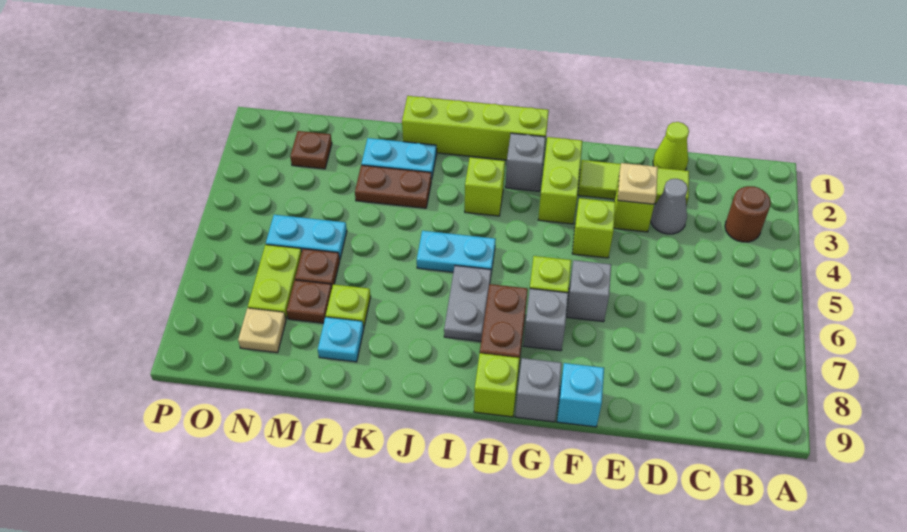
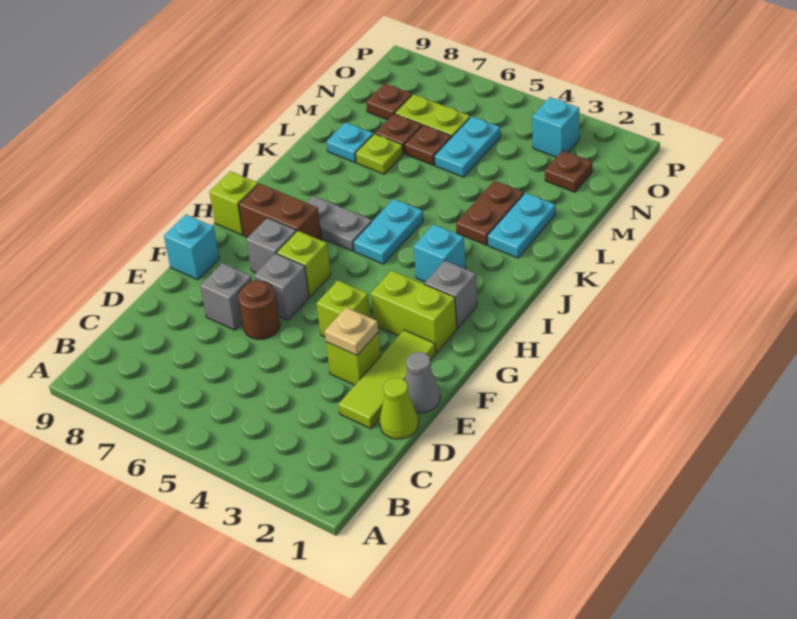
brown 1x1 round brick [725,186,771,242] -> brown 1x1 round brick moved to [238,280,280,339]
grey 1x1 cone [651,179,688,234] -> grey 1x1 cone moved to [405,352,440,413]
grey 1x1 brick [515,358,562,422] -> grey 1x1 brick moved to [200,263,252,330]
lime 1x4 brick [402,96,549,160] -> none
lime 1x1 brick [465,157,505,216] -> cyan 1x1 brick [414,224,466,282]
tan 1x1 plate [238,308,286,353] -> brown 1x1 plate [366,83,412,120]
none -> cyan 1x1 brick [532,97,579,157]

